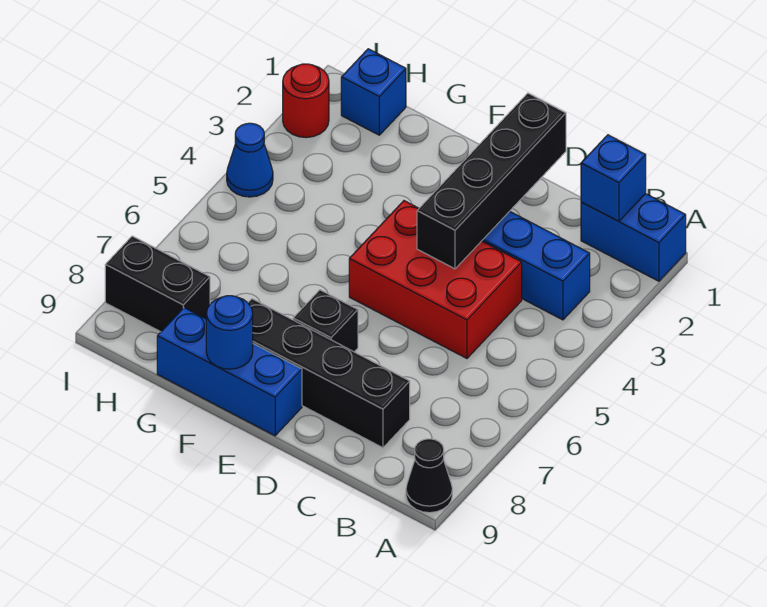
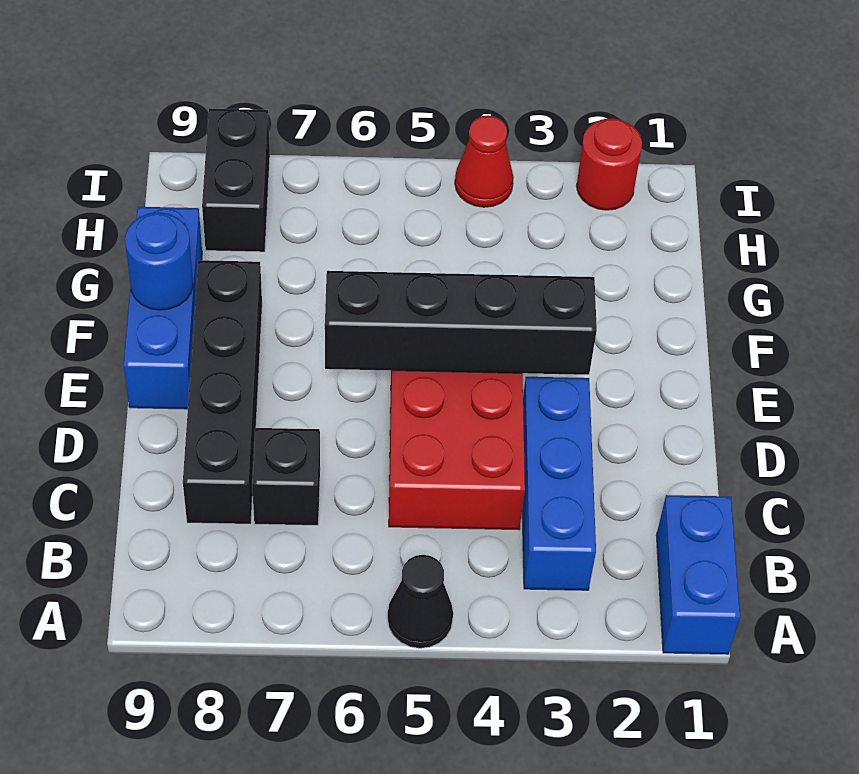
black 1x1 cone [406,439,452,513] -> black 1x1 cone moved to [387,555,453,648]
blue 1x1 brick [581,135,646,221] -> none
black 1x4 brick [417,93,566,269] -> black 1x4 brick moved to [325,271,597,375]
black 1x1 brick [293,290,358,352] -> black 1x1 brick moved to [252,428,320,525]
blue 1x1 brick [341,49,406,135] -> none
blue 1x1 cone [227,123,273,197] -> red 1x1 cone [455,115,514,207]

